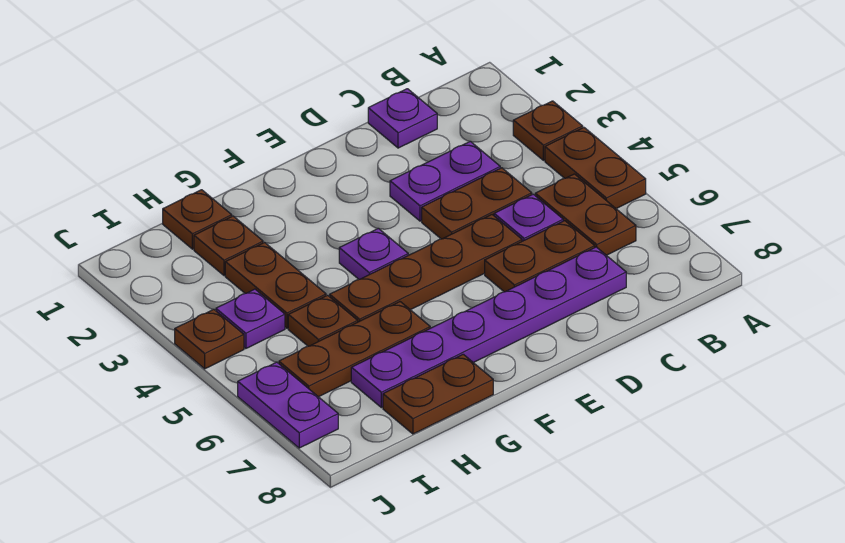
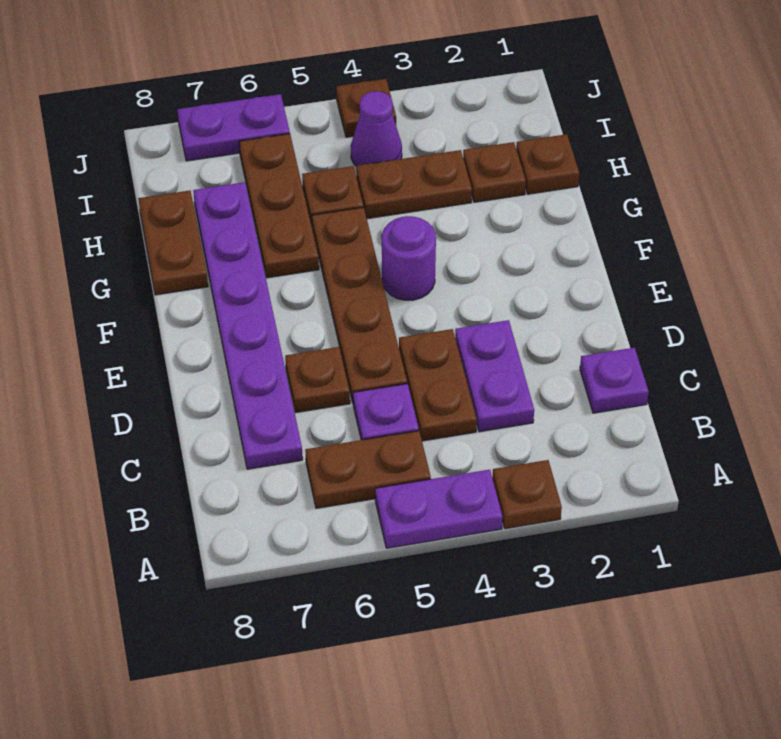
brown 1x2 plate [545,128,646,209] -> purple 1x2 plate [375,470,503,548]
brown 1x2 plate [485,221,595,292] -> brown 1x1 plate [285,347,350,412]
purple 1x1 plate [339,228,408,279] -> purple 1x1 round brick [382,216,436,300]
purple 1x1 plate [216,289,285,349] -> purple 1x1 cone [351,91,402,166]

